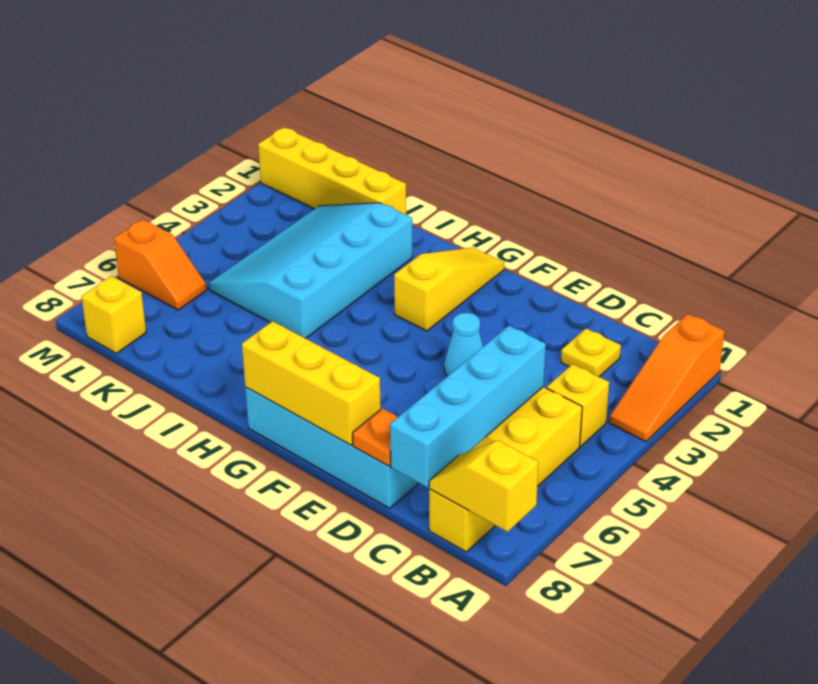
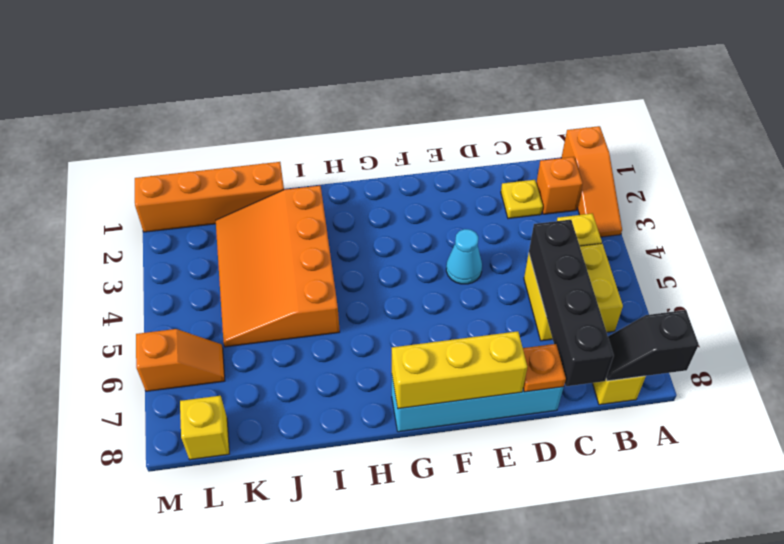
yellow 1x2 slope [429,440,539,532] -> black 1x2 slope [606,310,699,381]
none -> orange 1x1 brick [536,157,583,214]
cyan 1x4 brick [390,326,546,488] -> black 1x4 brick [529,220,614,386]
yellow 1x3 slope [394,247,504,331] -> none
cyan 3x4 slope [209,203,412,339] -> orange 3x4 slope [216,186,340,347]
yellow 1x4 brick [258,127,406,215] -> orange 1x4 brick [135,162,284,232]

